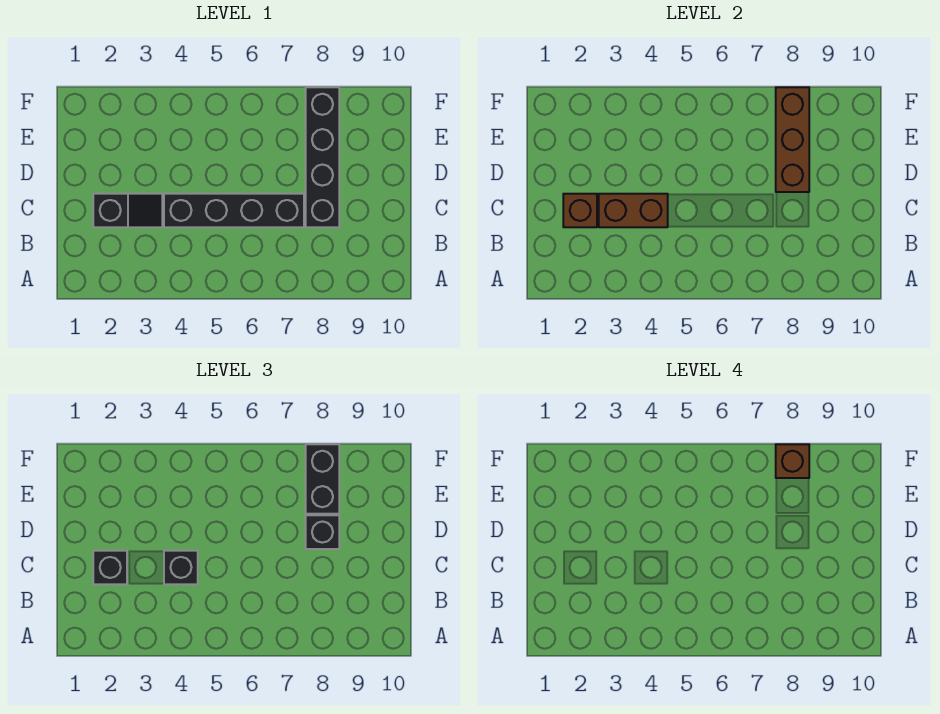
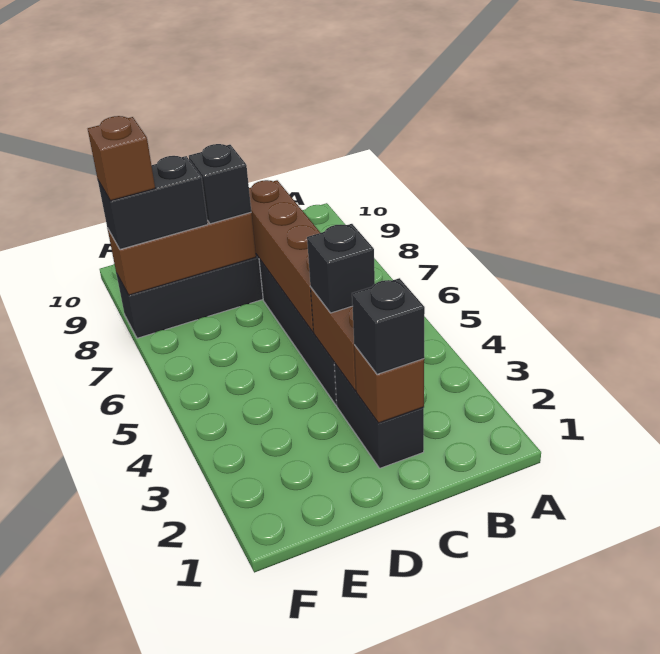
black 1x2 slope [93,194,162,227] -> black 1x2 brick [334,363,424,468]
none -> brown 1x4 brick [249,180,320,332]

